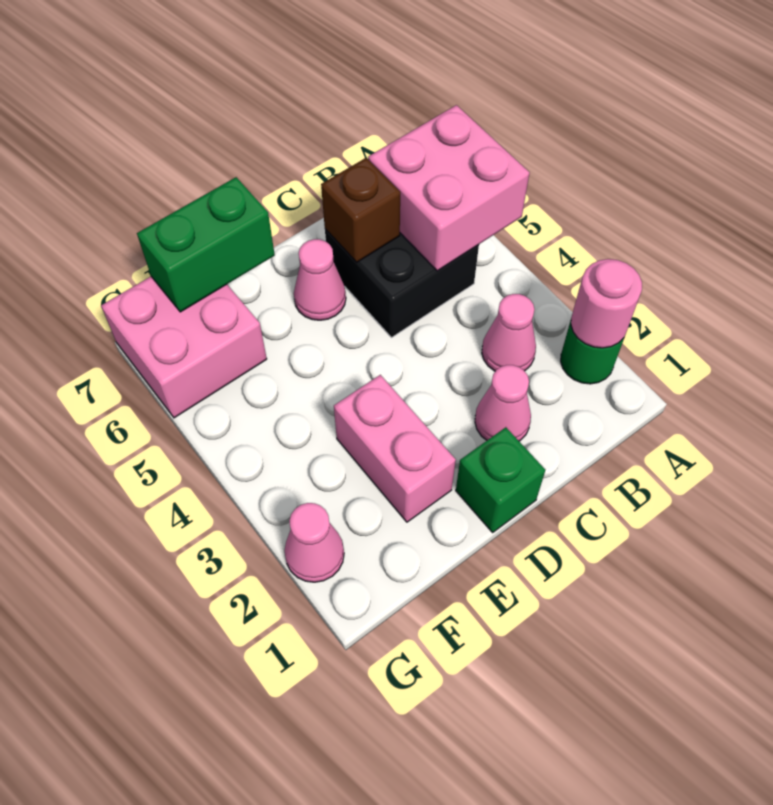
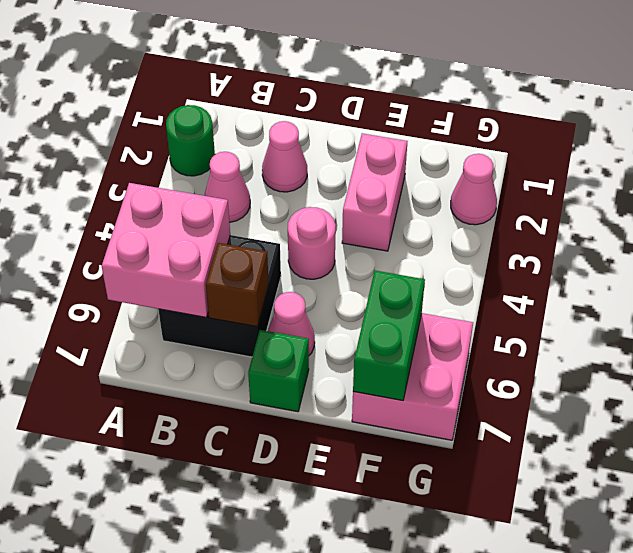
pink 1x1 round brick [571,259,642,348] -> pink 1x1 round brick moved to [288,207,336,279]
green 1x1 brick [456,427,545,532] -> green 1x1 brick moved to [248,330,309,412]
green 1x2 brick [137,177,275,312] -> green 1x2 brick turned to [353,271,425,401]

